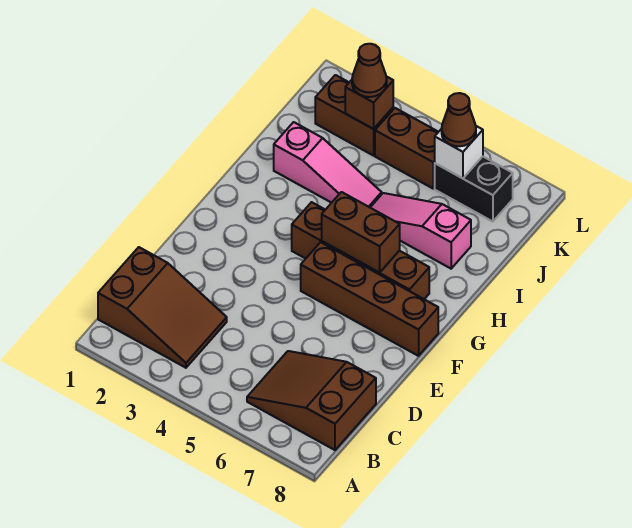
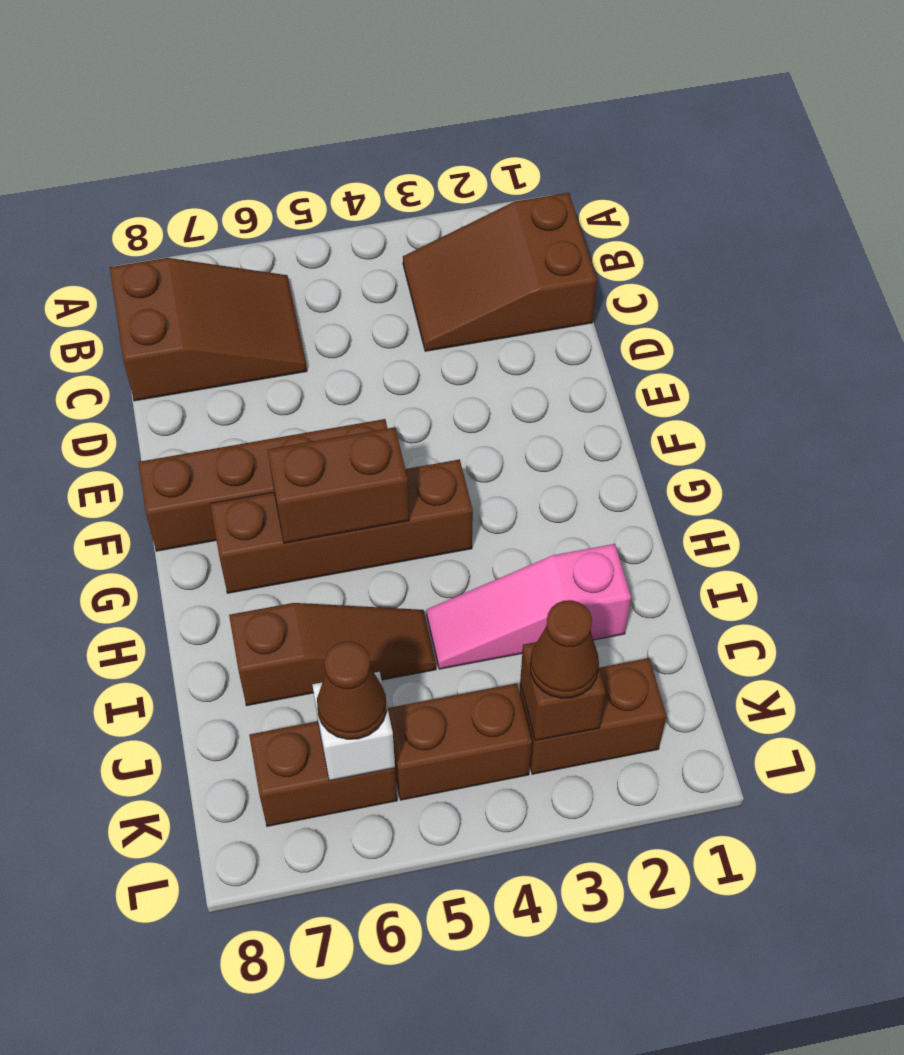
pink 1x3 slope [370,193,471,269] -> brown 1x3 slope [229,603,436,706]
black 1x2 brick [435,157,513,222] -> brown 1x2 brick [249,721,397,826]

